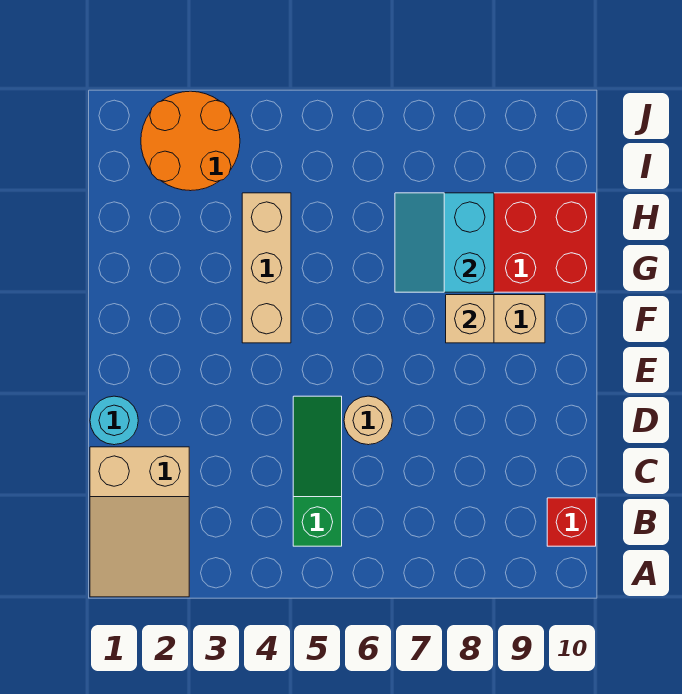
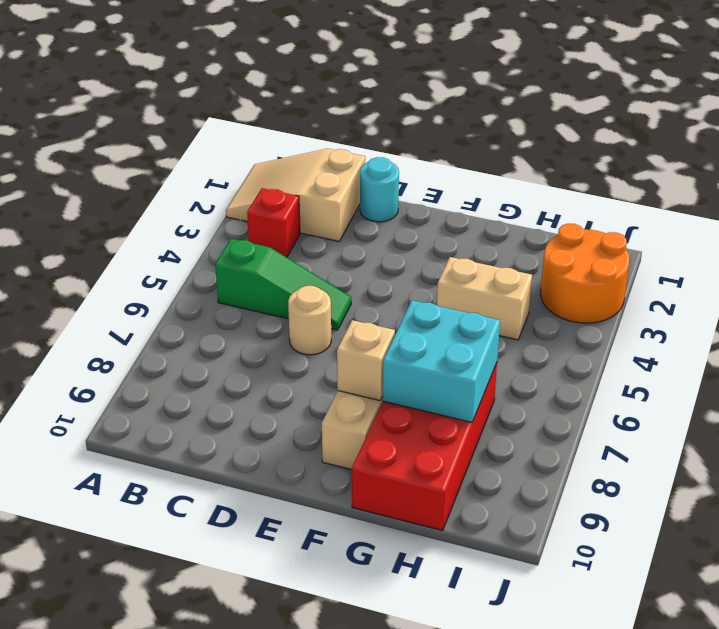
red 1x1 brick [547,498,596,546] -> red 1x1 brick moved to [247,188,300,257]
tan 1x3 brick [242,193,291,343] -> tan 1x2 brick [437,257,532,340]
cyan 2x2 slope [395,193,494,292] -> cyan 2x2 brick [383,300,500,422]

